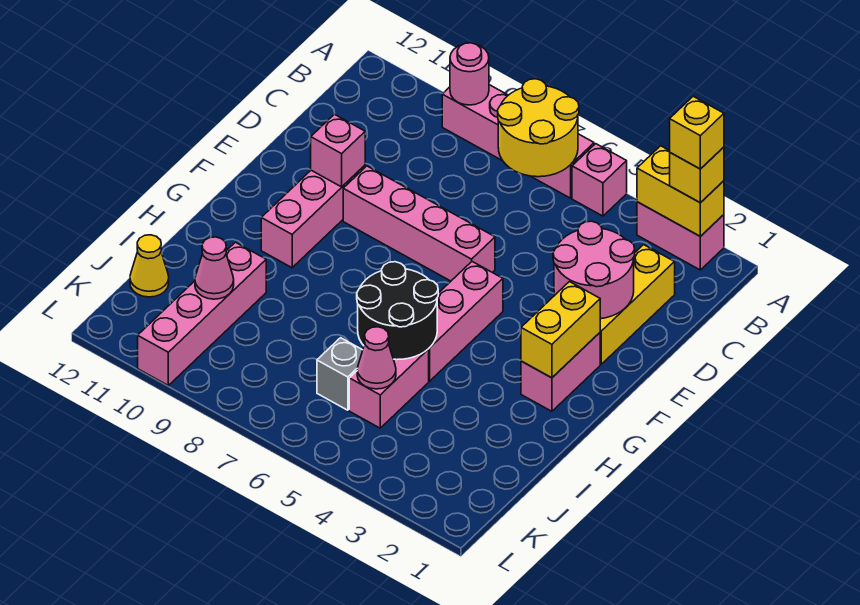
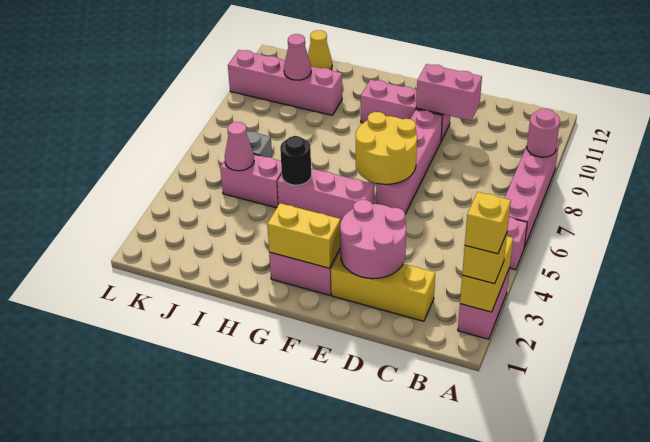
yellow 2x2 round brick [498,79,579,177] -> yellow 2x2 round brick moved to [356,112,417,184]
pink 1x1 brick [311,114,365,187] -> pink 1x2 brick [416,64,482,121]
black 2x2 round brick [357,262,438,360] -> black 1x1 round brick [280,136,311,185]

